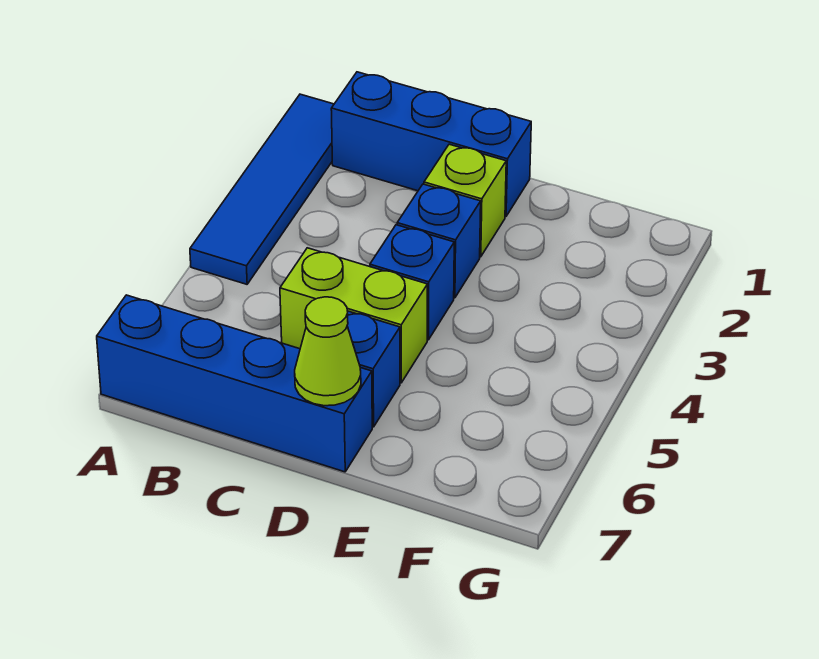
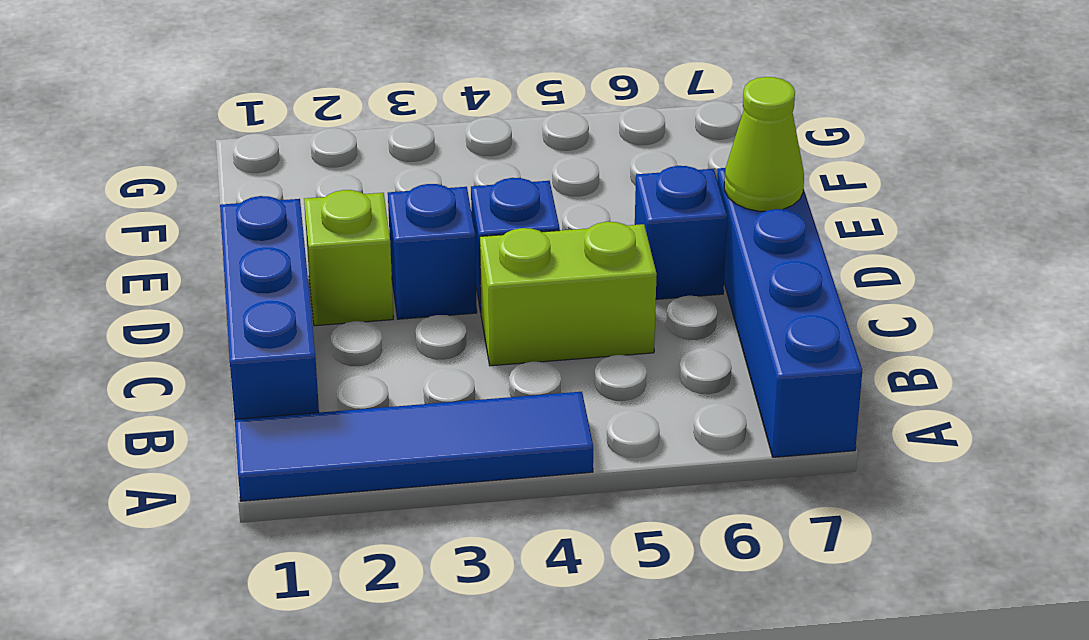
lime 1x2 brick [280,248,427,383] -> lime 1x2 brick turned to [480,222,657,366]

